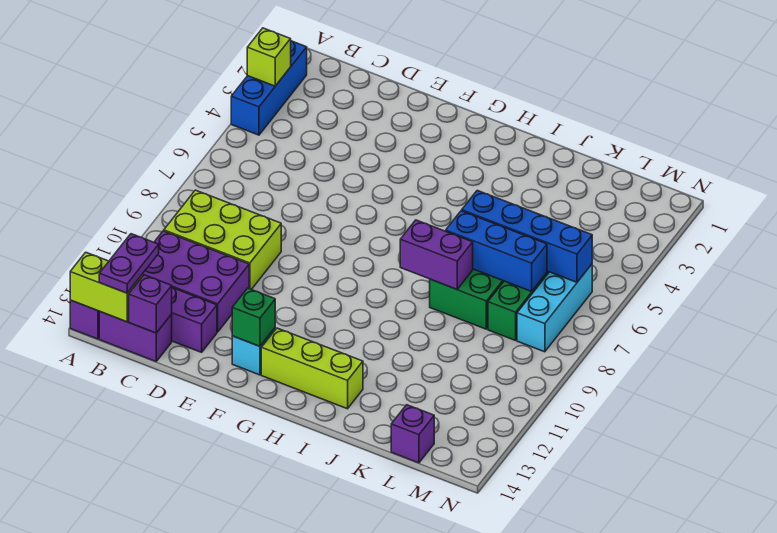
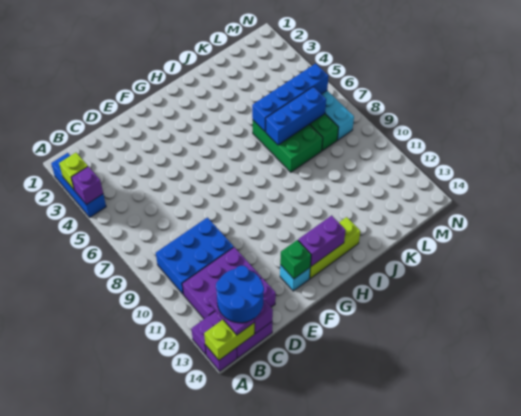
lime 2x3 brick [164,190,281,289] -> blue 2x3 brick [156,218,234,294]
none -> blue 2x2 round brick [216,266,264,323]
purple 1x2 brick [400,220,473,289] -> purple 1x2 brick moved to [298,215,346,266]
purple 1x1 brick [391,405,434,463] -> purple 1x1 brick moved to [71,166,103,205]

